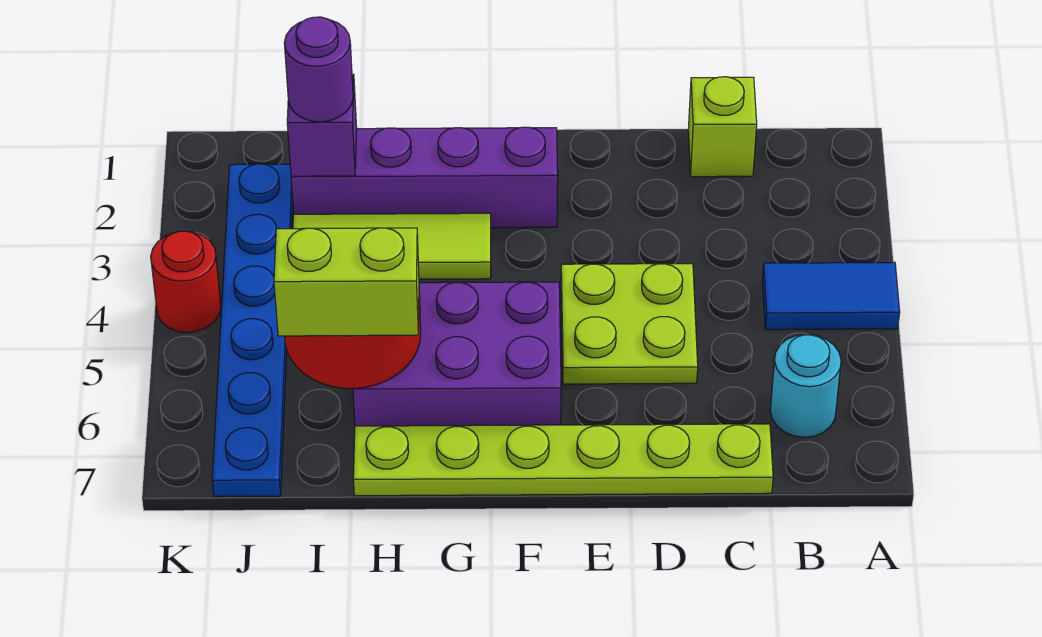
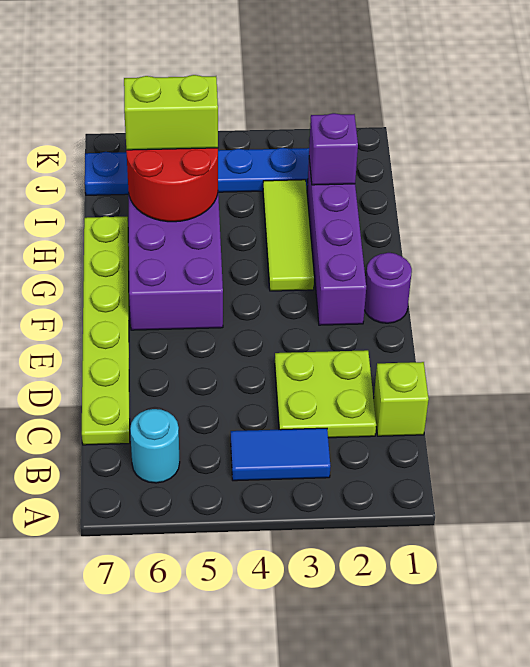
blue 1x2 tile [762,262,900,330] -> blue 1x2 tile turned to [231,428,330,481]
lime 2x2 plate [561,264,698,384] -> lime 2x2 plate moved to [275,350,376,438]
lime 1x2 brick [274,228,419,336] -> lime 1x2 brick turned to [124,75,218,150]
purple 1x1 round brick [284,17,353,122] -> purple 1x1 round brick moved to [365,253,412,323]
red 1x1 round brick [151,231,221,333] -> none

